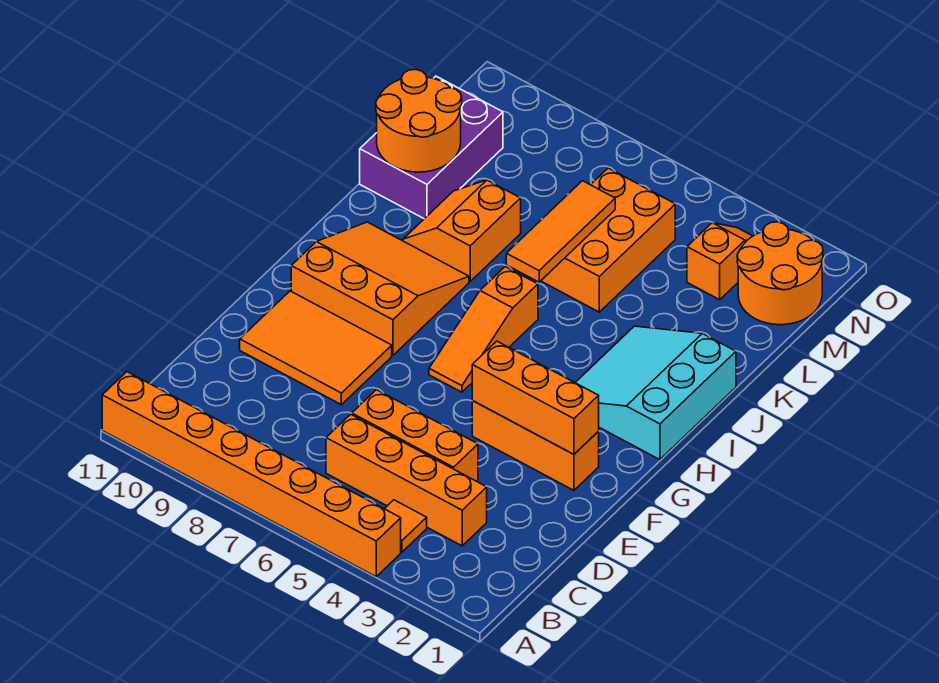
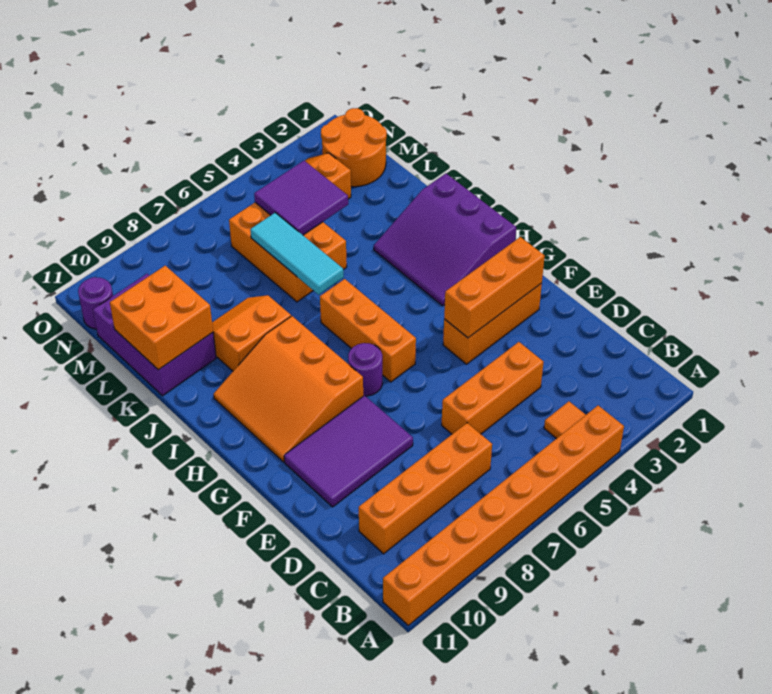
orange 1x4 brick [326,414,487,546] -> orange 1x4 brick moved to [359,423,492,554]
orange 2x3 tile [240,291,392,405] -> purple 2x3 tile [284,396,413,507]
orange 1x3 slope [429,267,538,392] -> orange 1x3 brick [320,279,416,382]
none -> purple 1x1 round brick [348,343,382,396]
orange 3x3 slope [291,222,469,355] -> orange 3x3 slope turned to [214,316,363,462]
cyan 3x3 slope [575,326,736,460] -> purple 3x3 slope [374,174,516,306]
orange 1x3 tile [506,181,615,282] -> cyan 1x3 tile [250,213,344,295]
orange 2x2 slope [403,180,521,281] -> orange 2x2 slope turned to [212,295,291,371]
orange 2x2 round brick [376,69,462,172] -> orange 2x2 brick [110,266,213,370]
none -> purple 2x2 tile [254,161,348,235]
none -> purple 1x1 round brick [78,277,113,329]

